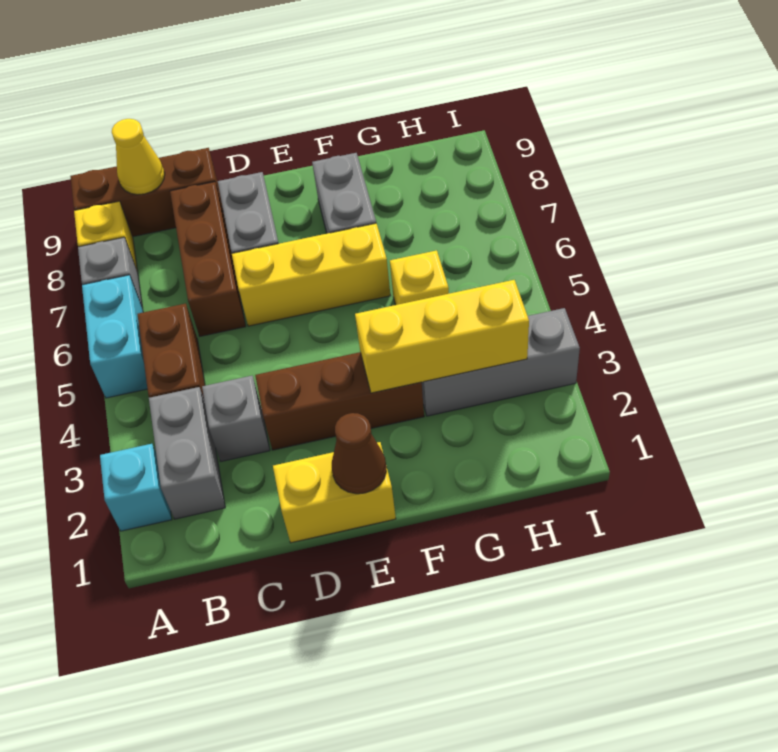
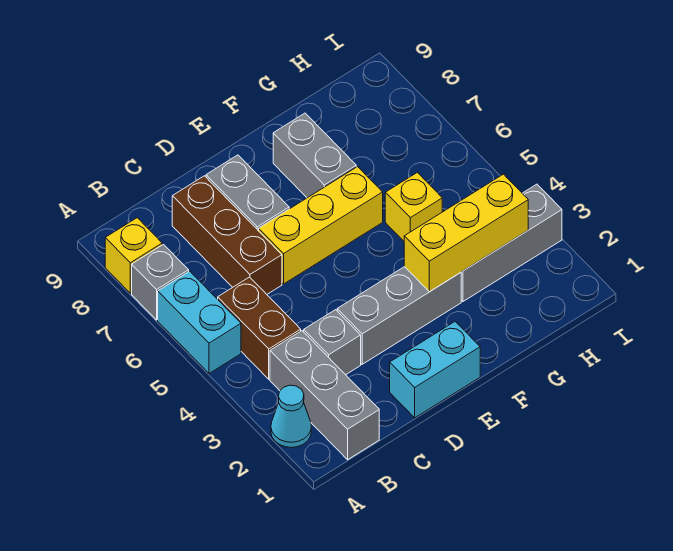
cyan 1x1 brick [100,444,172,531] -> cyan 1x1 cone [271,385,311,448]
brown 1x3 brick [70,148,224,237] -> none
grey 1x2 brick [149,387,225,519] -> grey 1x3 brick [270,331,379,460]
yellow 1x1 cone [112,119,165,195] -> none
yellow 1x2 brick [273,442,396,543] -> cyan 1x2 brick [390,322,480,418]
brown 1x3 brick [255,352,424,450] -> grey 1x3 brick [337,267,461,364]
brown 1x1 cone [332,413,386,494] -> none

